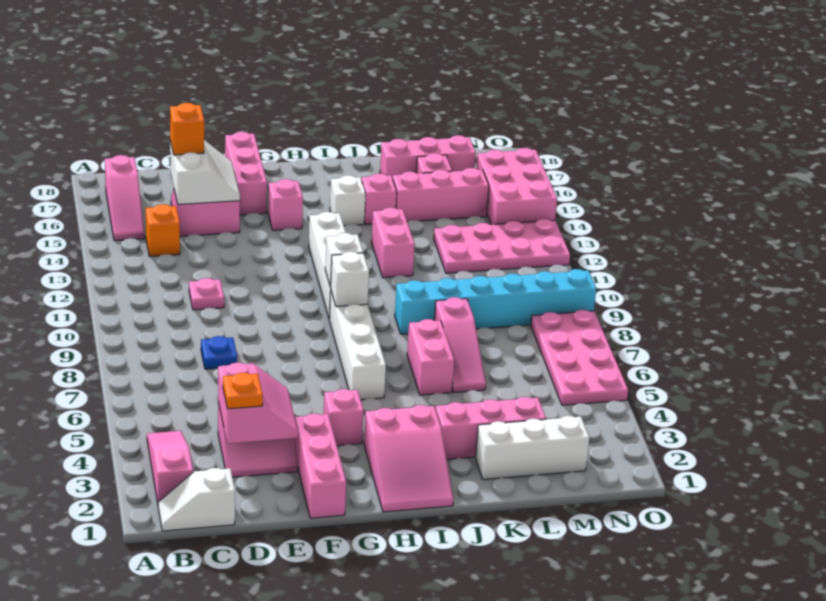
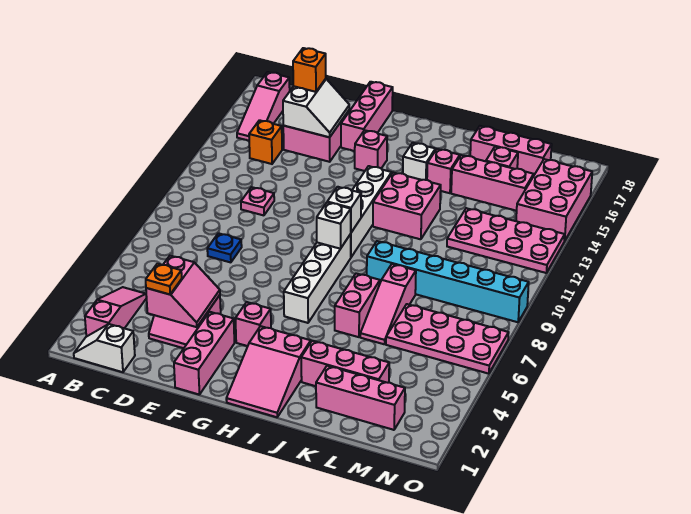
pink 1x2 brick [371,208,415,278] -> pink 2x2 brick [373,173,441,239]
white 1x3 brick [476,416,590,480] -> pink 1x3 brick [316,366,405,430]
pink 2x4 plate [531,310,628,405] -> pink 2x4 plate turned to [386,304,509,374]

